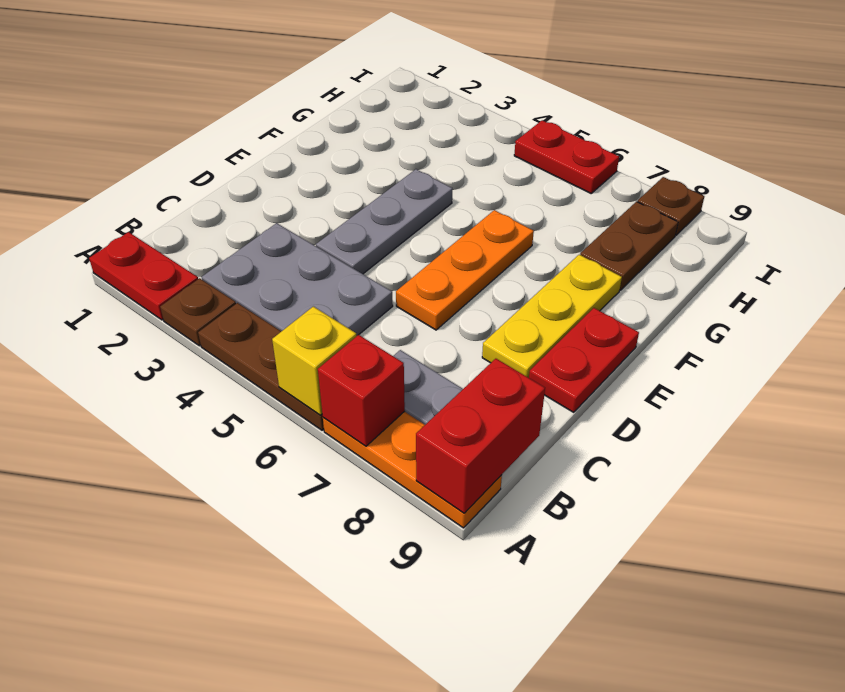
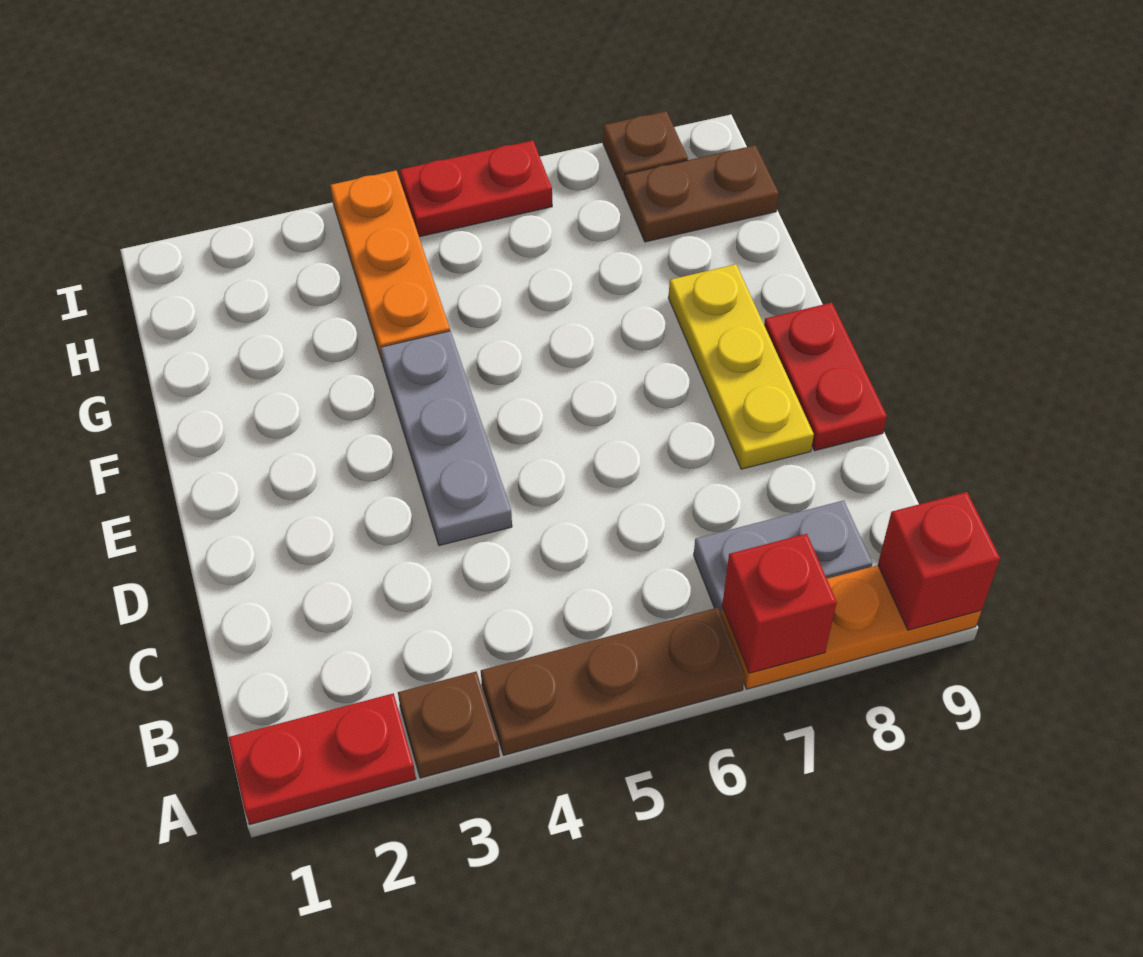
yellow 1x1 brick [272,306,356,415] -> none
red 1x2 brick [416,359,545,513] -> red 1x1 brick [878,492,1000,630]
grey 2x3 plate [202,223,393,336] -> none
orange 1x3 plate [396,210,534,330] -> orange 1x3 plate moved to [330,170,450,362]
brown 1x2 plate [580,202,678,290] -> brown 1x2 plate turned to [624,145,779,242]

